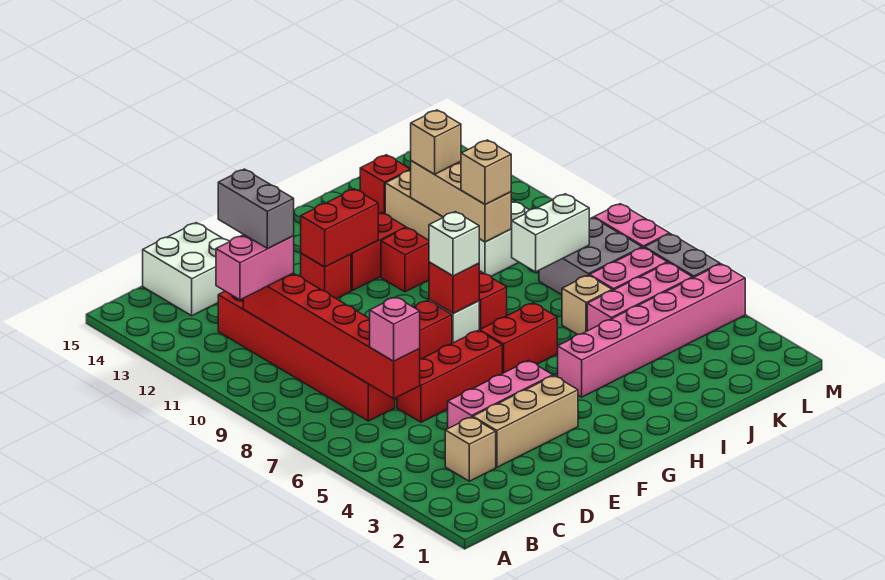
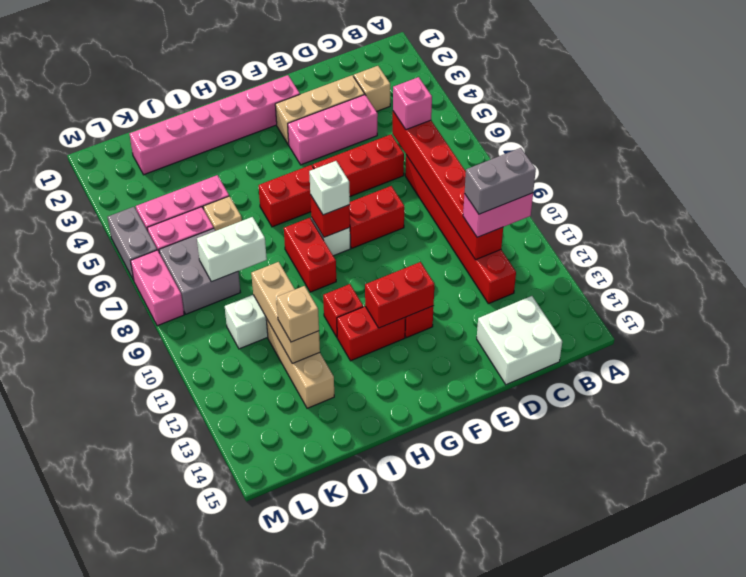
grey 1x2 brick [218,169,294,249] -> grey 1x2 brick turned to [465,148,536,214]
pink 1x6 brick [558,264,745,397] -> pink 1x6 brick moved to [129,75,300,175]
tan 1x1 brick [461,140,511,205] -> none
red 1x1 brick [360,155,410,214] -> none

